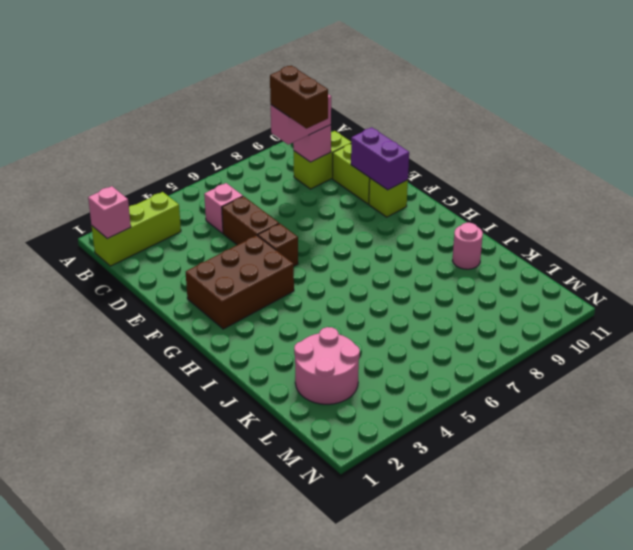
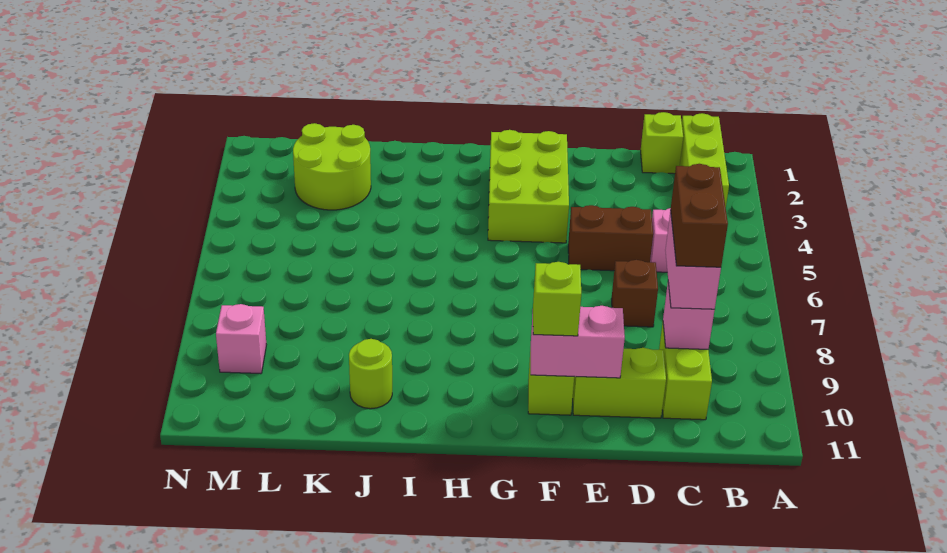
pink 1x1 brick [88,186,131,239] -> pink 1x1 brick moved to [216,304,266,374]
none -> lime 1x1 brick [641,112,683,174]
brown 1x2 brick [270,66,328,129] -> brown 1x2 brick turned to [671,164,728,267]
purple 1x2 brick [351,127,409,190] -> pink 1x2 brick [531,306,625,378]
brown 2x3 brick [186,235,294,329] -> lime 2x3 brick [488,130,569,243]
brown 1x1 brick [258,224,298,266] -> brown 1x1 brick moved to [612,260,658,327]
none -> lime 1x1 brick [533,262,581,336]
pink 1x1 round brick [452,223,483,269] -> lime 1x1 round brick [349,339,392,409]
pink 2x2 round brick [294,327,360,404] -> lime 2x2 round brick [293,123,371,210]

